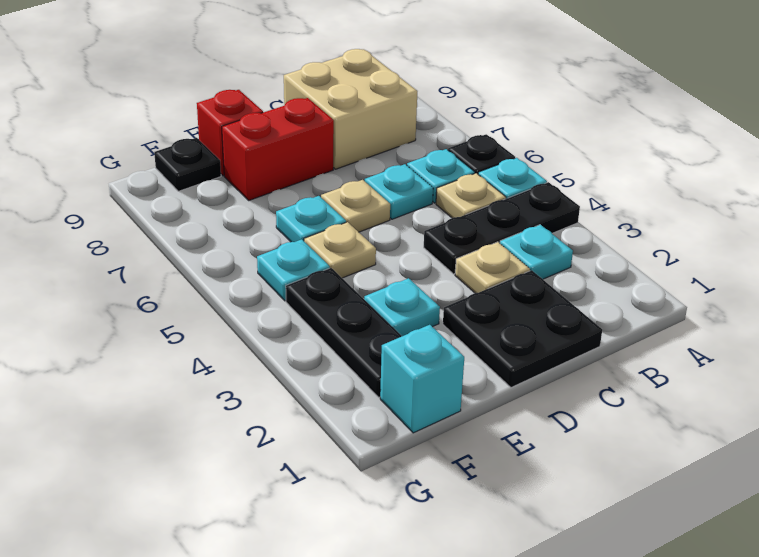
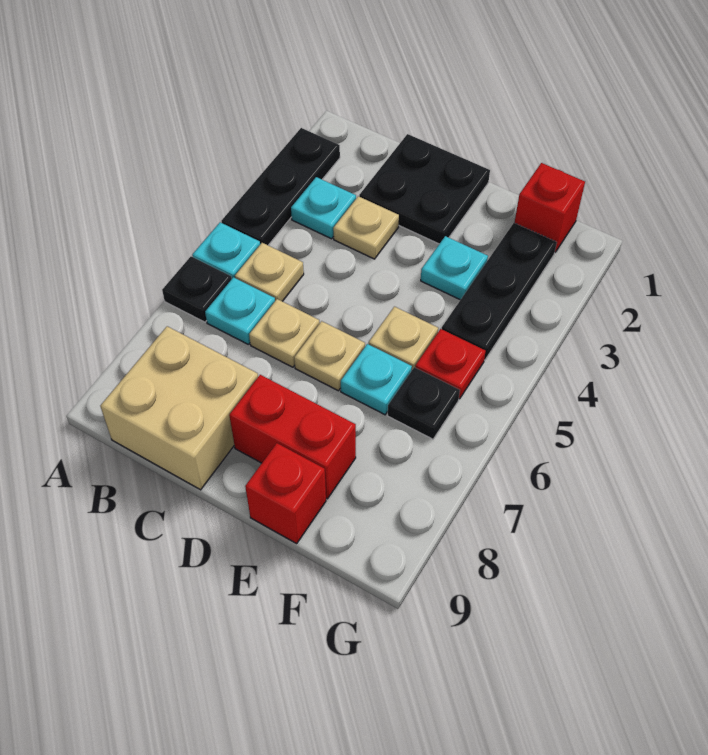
black 1x3 plate [424,182,580,274] -> black 1x3 plate turned to [221,128,340,245]
cyan 1x1 plate [365,164,433,219] -> tan 1x1 plate [249,299,320,367]
cyan 1x1 brick [380,325,464,433] -> red 1x1 brick [515,163,585,252]
cyan 1x1 plate [257,239,330,301] -> red 1x1 plate [415,329,486,399]
black 1x1 plate [154,138,221,191] -> black 1x1 plate moved to [388,367,460,439]

